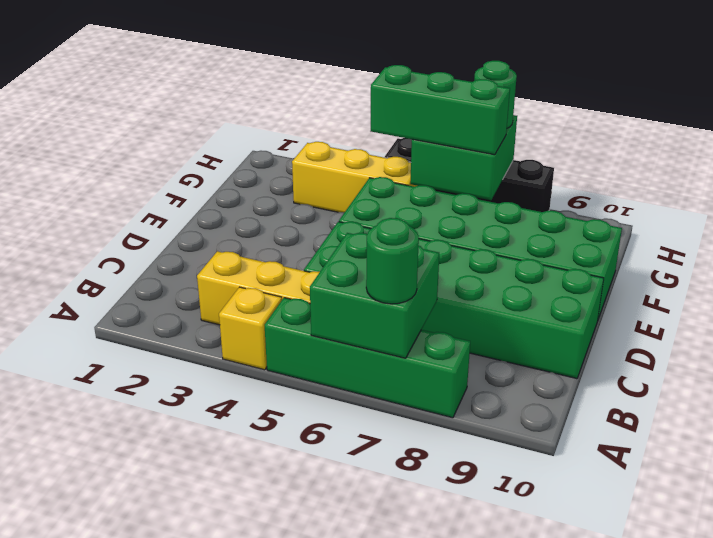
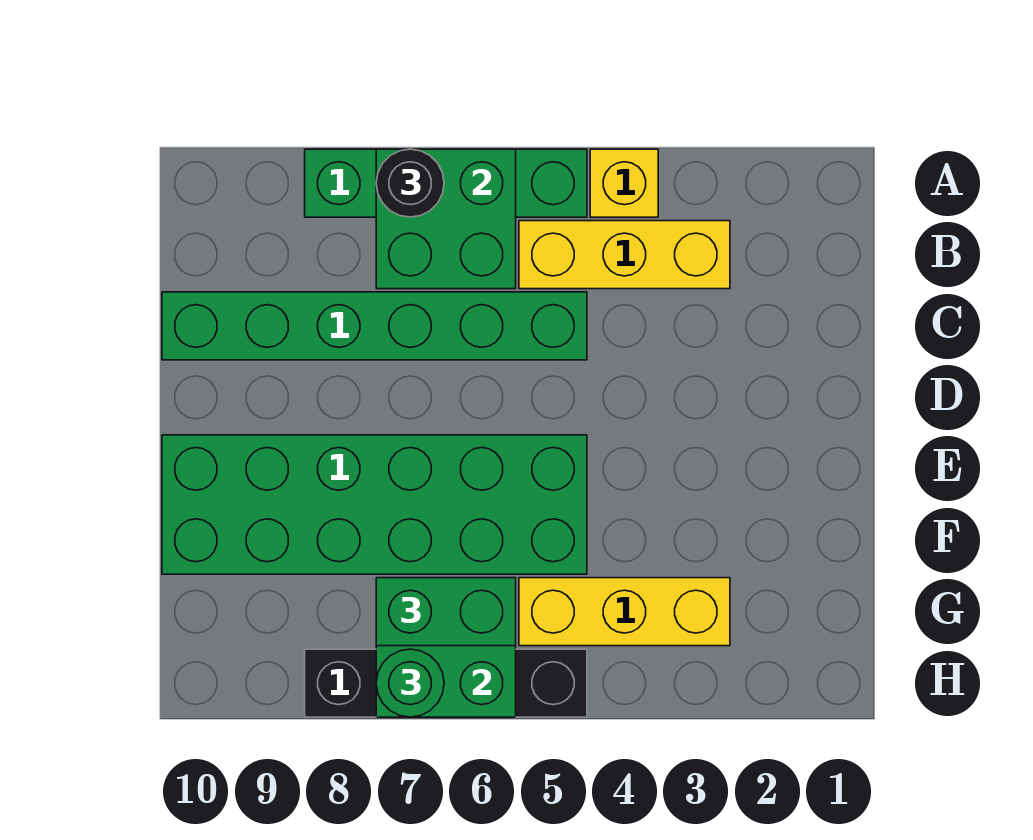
green 1x1 round brick [366,218,419,304] -> black 1x1 round brick [376,149,444,217]
green 2x6 brick [304,222,604,379] -> green 1x6 brick [162,292,587,360]
green 1x3 brick [371,65,510,155] -> green 1x2 brick [376,578,516,646]

